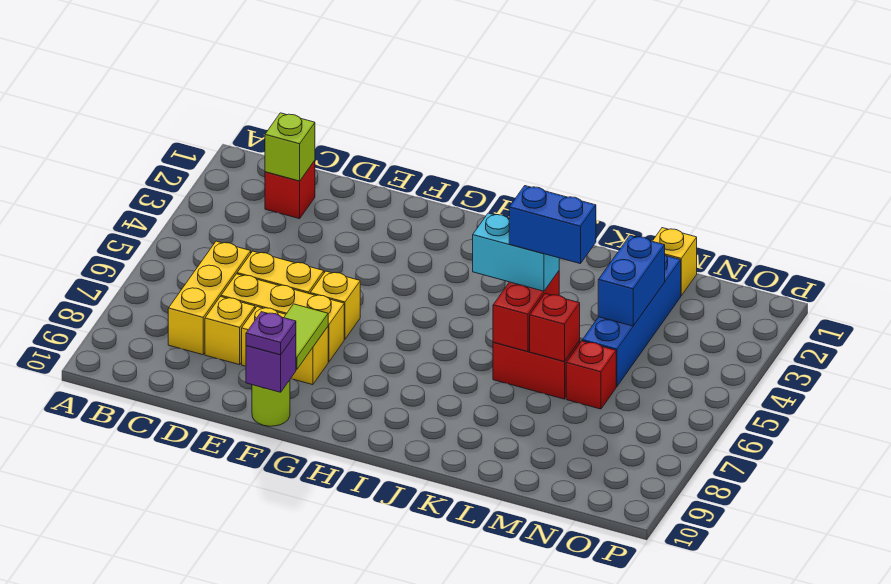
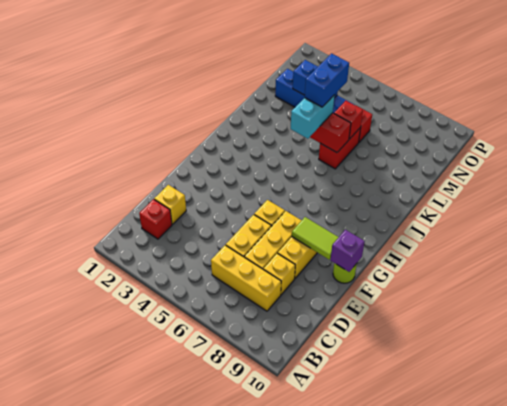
lime 1x1 brick [265,113,315,181] -> none
purple 1x1 plate [246,312,296,355] -> none
yellow 1x1 brick [653,228,697,296] -> yellow 1x1 brick moved to [154,185,186,224]

